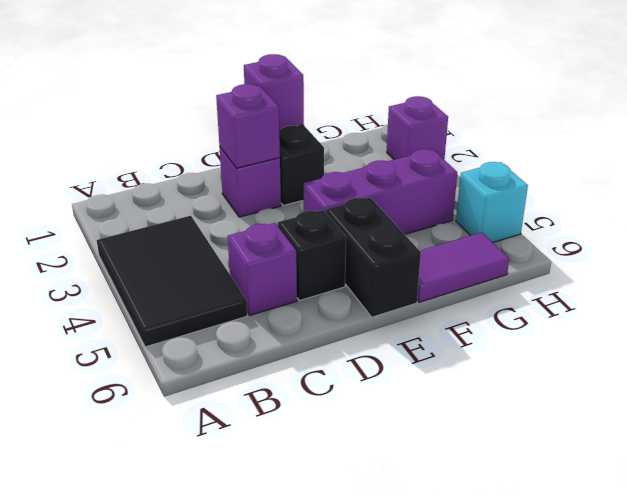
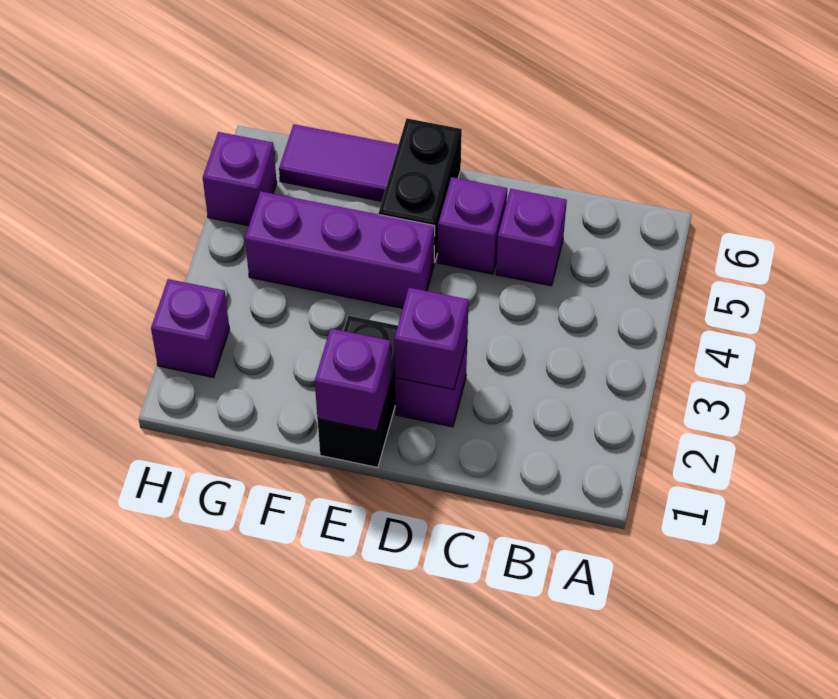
black 2x3 tile [97,216,247,347] -> none
black 1x1 brick [278,210,346,301] -> purple 1x1 brick [438,177,507,274]
cyan 1x1 brick [456,162,528,242] -> purple 1x1 brick [203,132,277,226]

